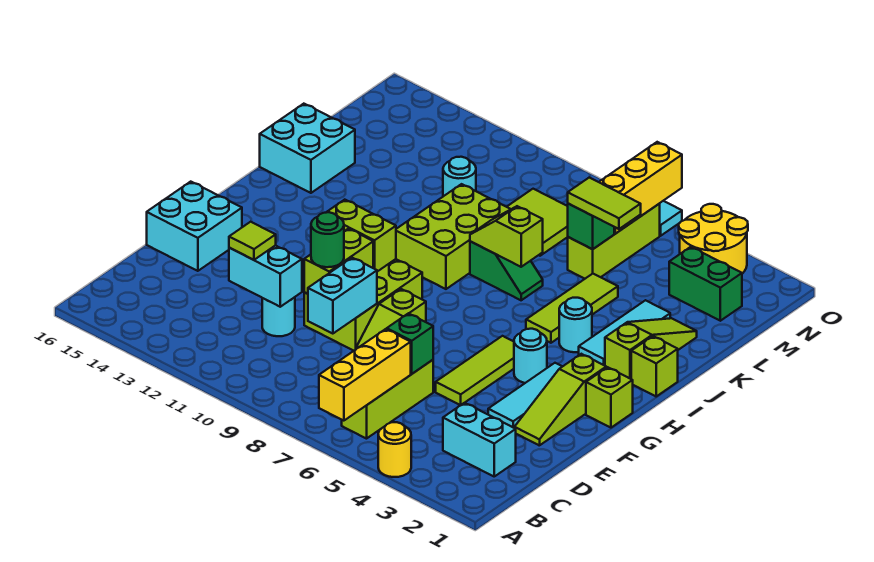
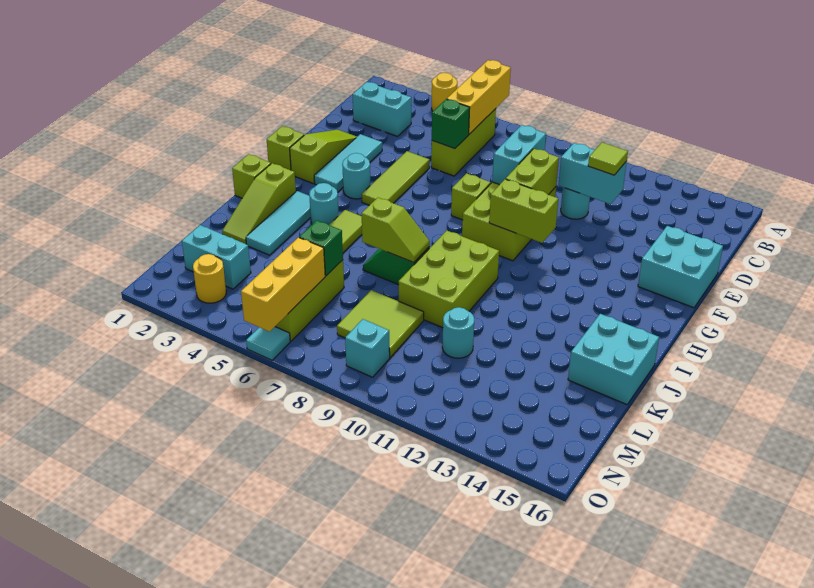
green 1x1 round brick [311,212,344,267] -> none
lime 1x2 tile [568,178,641,229] -> none
green 1x2 brick [669,247,742,321] -> cyan 1x2 brick [182,225,251,289]
yellow 2x2 round brick [679,204,748,274] -> yellow 1x1 round brick [193,254,226,303]
none -> cyan 1x1 brick [345,319,390,377]

